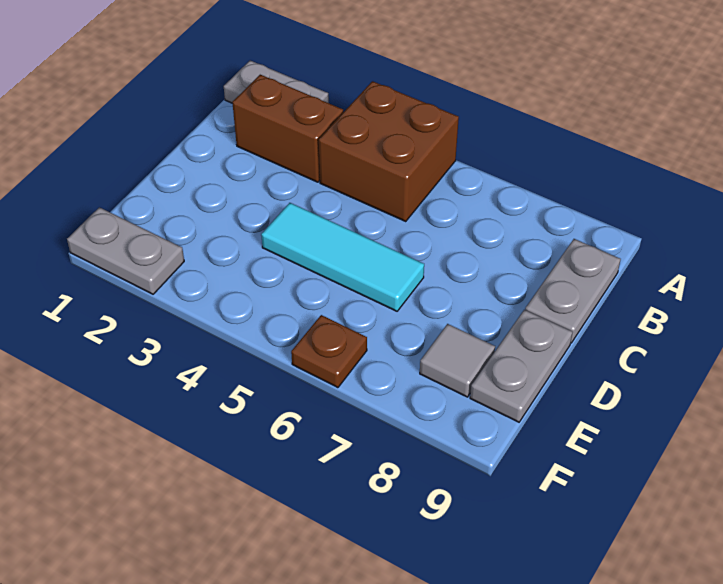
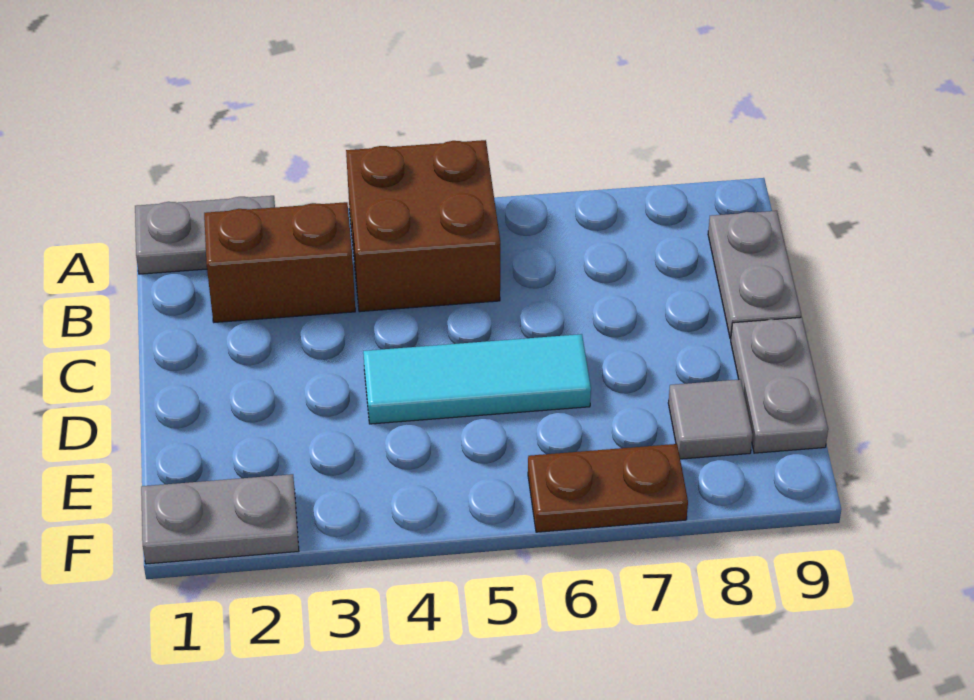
brown 1x1 plate [291,315,367,388] -> brown 1x2 plate [528,444,688,532]

